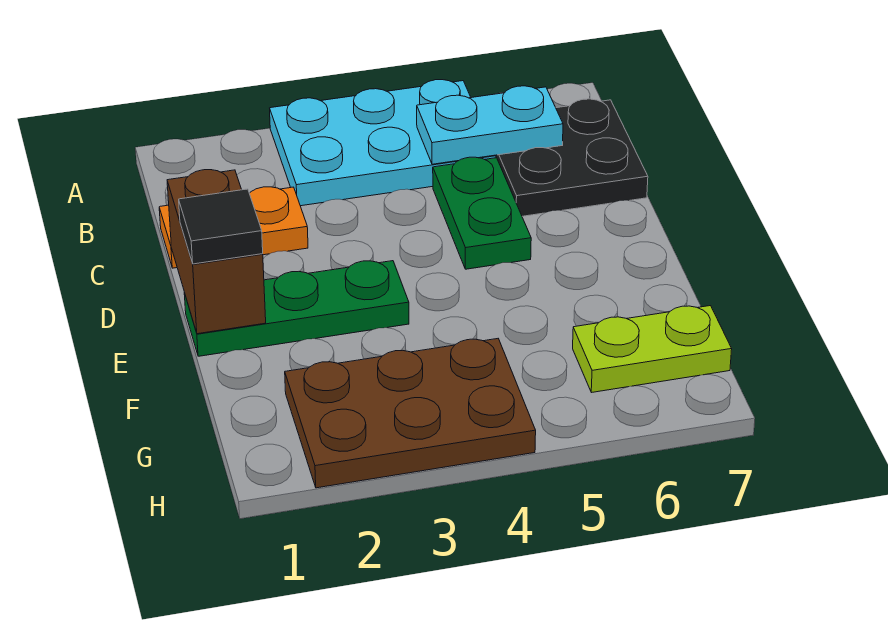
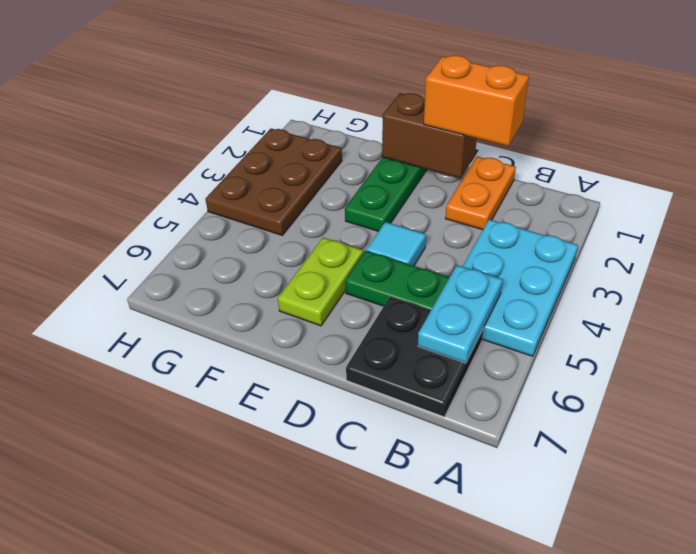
none -> orange 1x2 brick [424,55,529,146]
none -> cyan 1x1 tile [366,222,426,266]
black 1x1 tile [179,189,263,264] -> none
lime 1x2 plate [573,306,732,393] -> lime 1x2 plate moved to [278,237,363,326]

